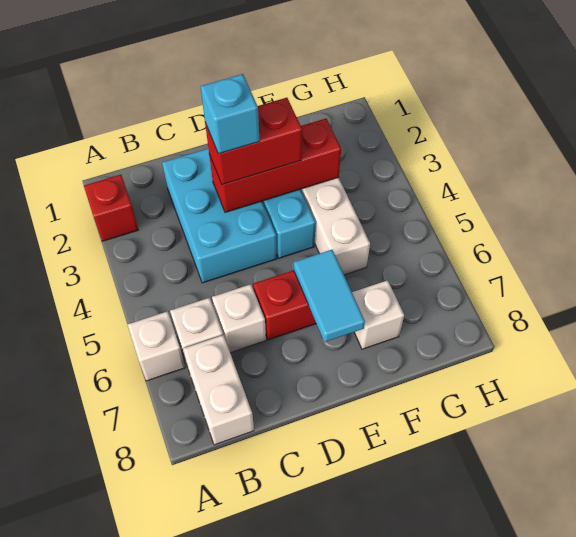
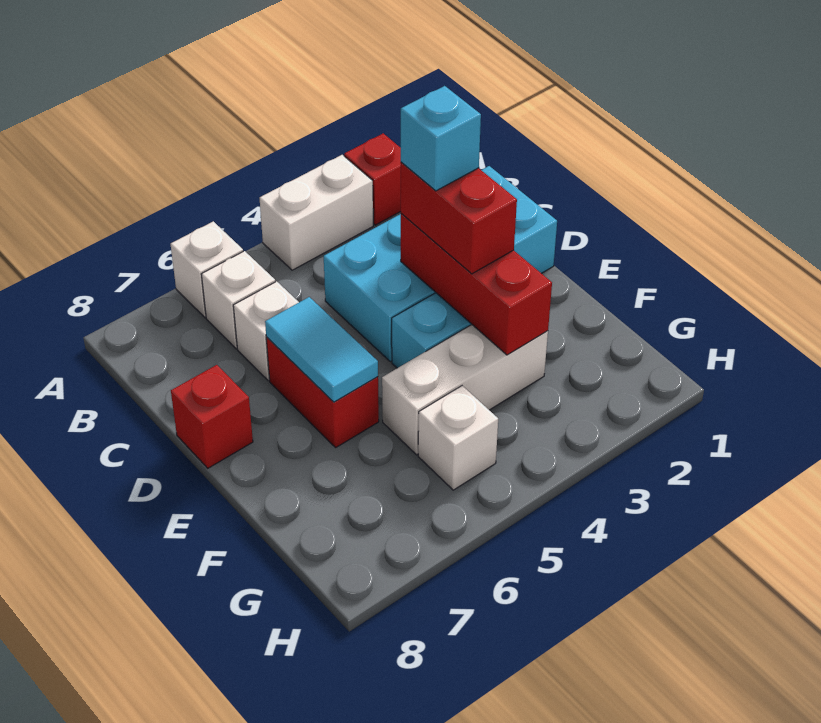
white 1x2 brick [183,335,254,445] -> white 1x2 brick moved to [260,155,373,270]
cyan 2x3 brick [162,149,277,283] -> cyan 2x4 brick [324,166,557,362]
none -> red 1x1 brick [171,365,253,468]
cyan 1x2 tile [294,250,365,342] -> cyan 1x2 tile turned to [265,297,378,402]
white 1x1 brick [352,280,404,349] -> white 1x1 brick moved to [418,386,498,490]

